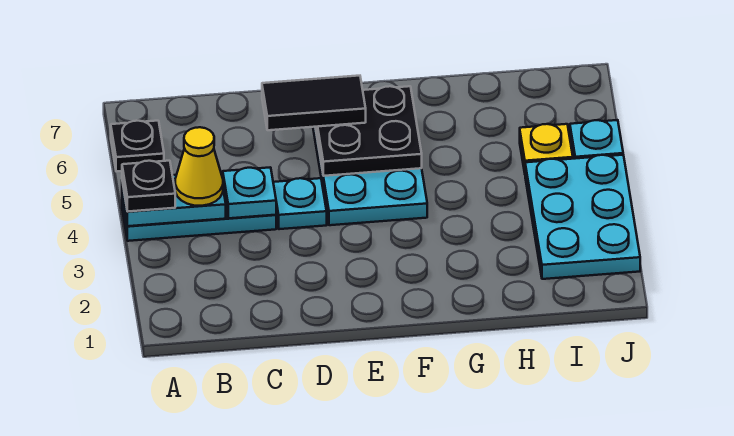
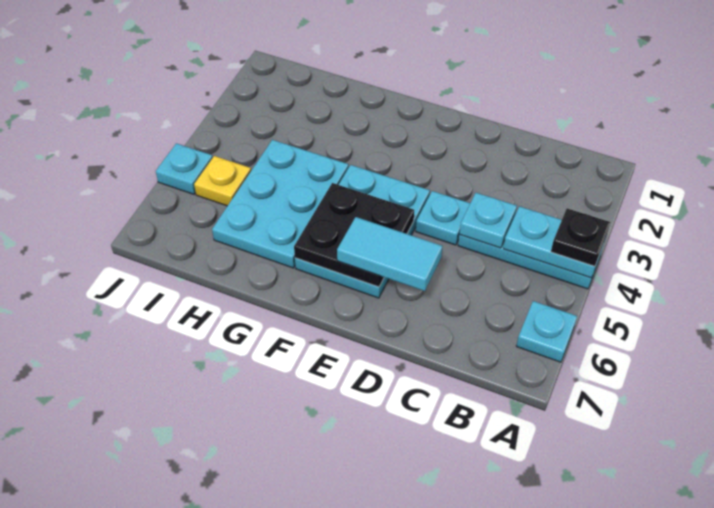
black 1x1 plate [111,121,164,171] -> cyan 1x1 plate [516,301,577,362]
yellow 1x1 cone [175,127,223,206] -> none
black 1x2 tile [262,76,366,130] -> cyan 1x2 tile [337,217,442,291]
cyan 2x3 plate [525,155,640,279] -> cyan 2x3 plate moved to [212,140,349,268]

